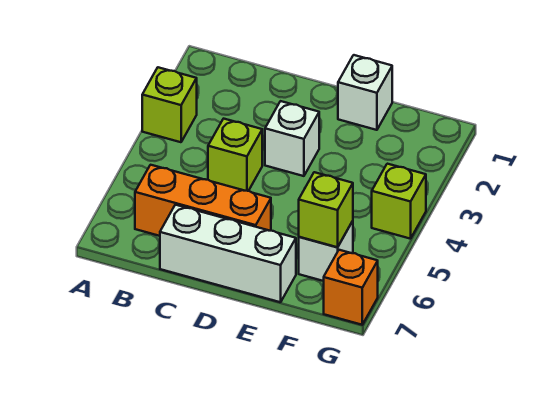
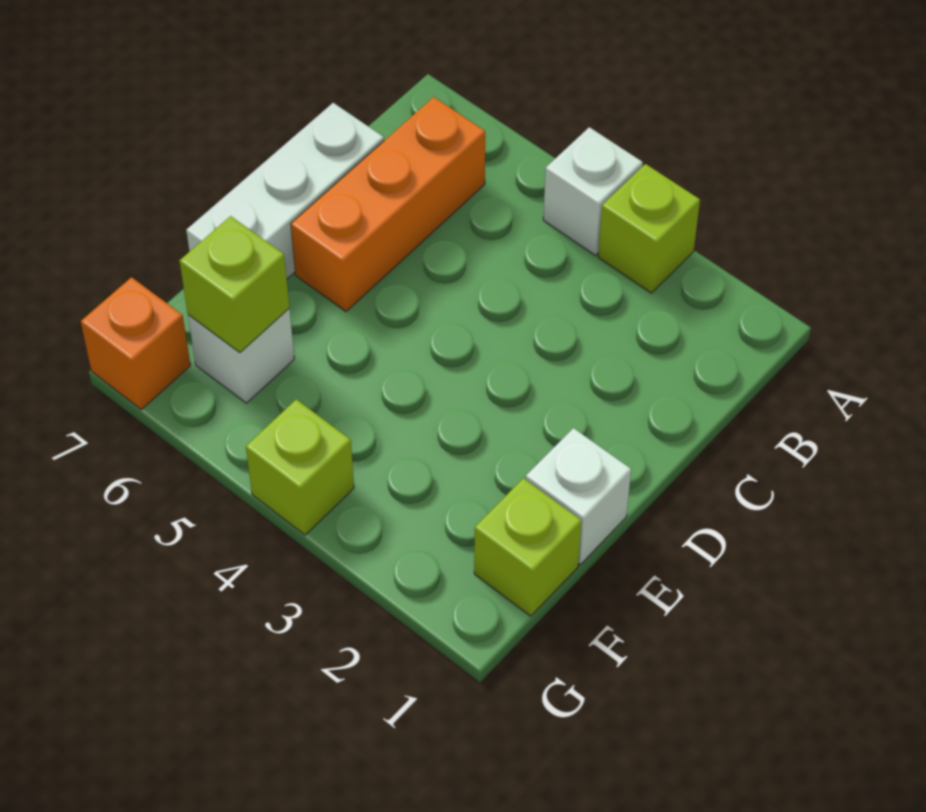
lime 1x1 brick [208,119,262,191] -> lime 1x1 brick moved to [474,478,581,616]
white 1x1 brick [265,101,319,176] -> white 1x1 brick moved to [543,127,643,255]

